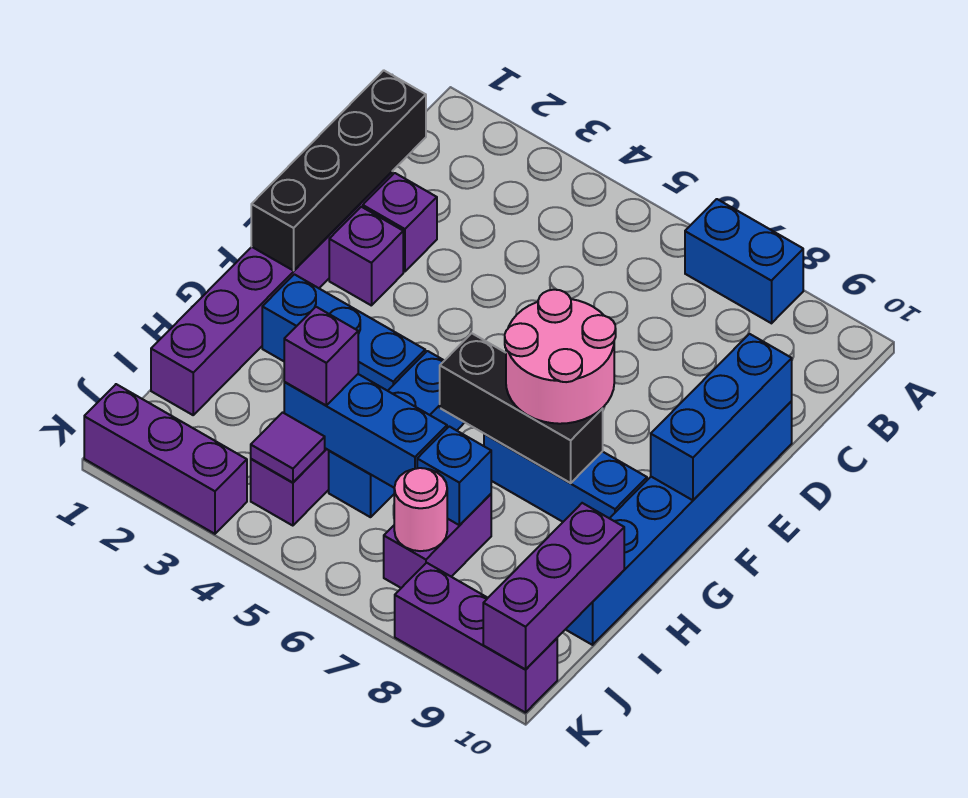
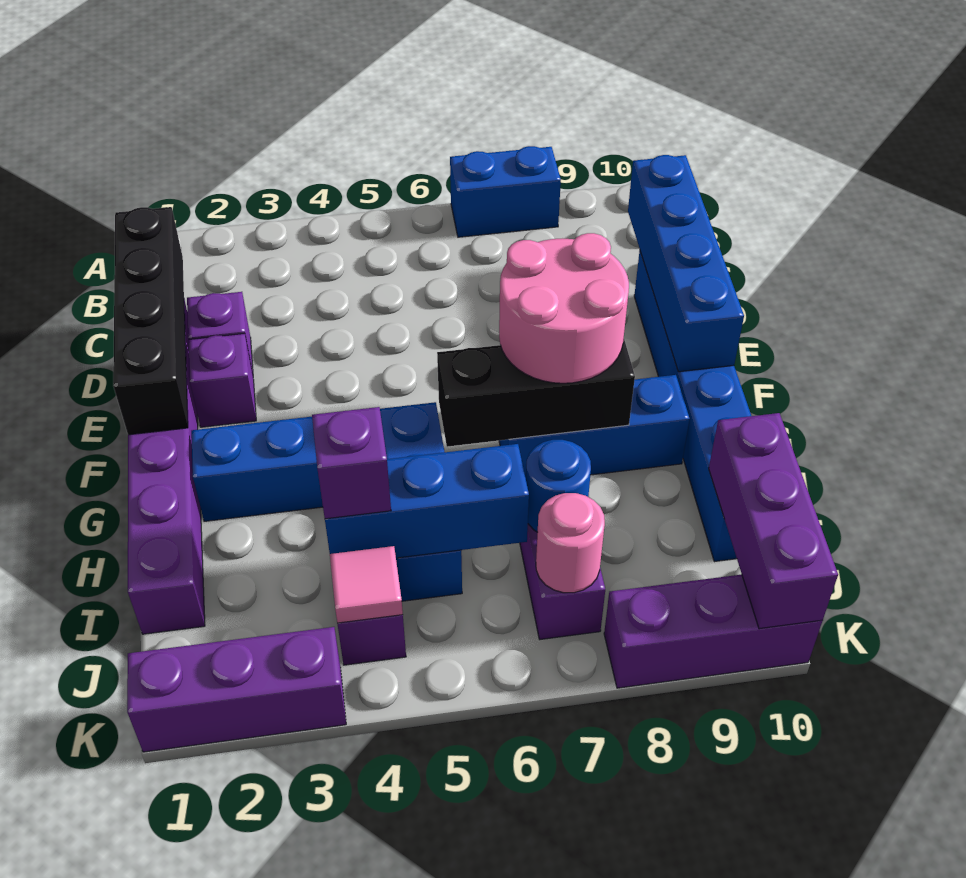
blue 1x3 brick [651,334,792,500] -> blue 1x4 brick [628,155,744,372]
blue 1x1 brick [417,426,491,525] -> blue 1x1 round brick [526,440,591,532]
purple 1x1 tile [251,412,325,482] -> pink 1x1 tile [330,546,403,623]

